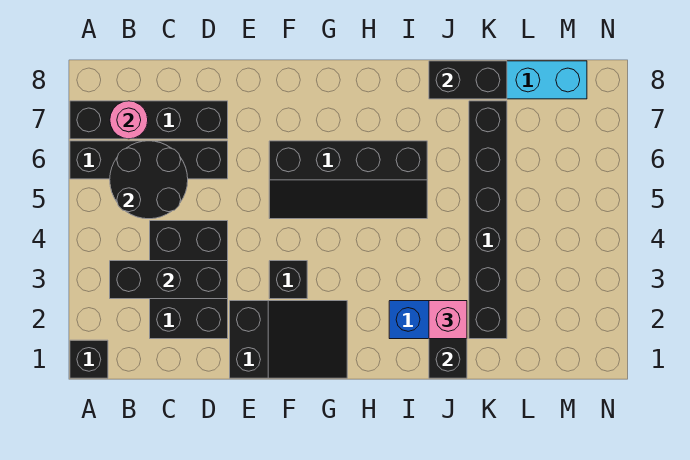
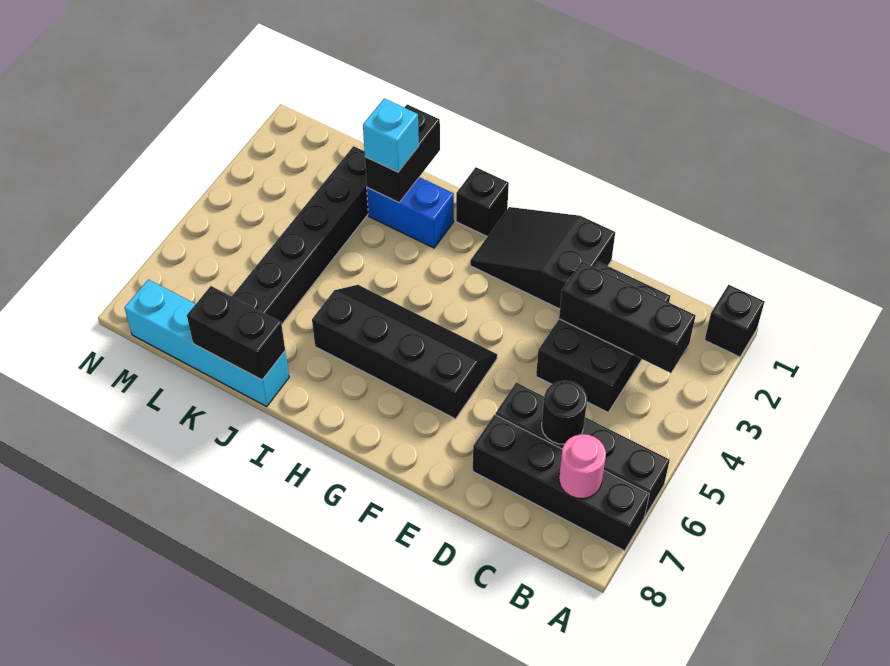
black 2x2 round brick [110,141,188,219] -> black 1x1 round brick [542,381,587,444]
black 1x1 brick [269,261,307,299] -> black 1x1 brick moved to [456,167,509,237]
pink 1x1 brick [429,301,467,339] -> cyan 1x1 brick [363,99,419,172]

